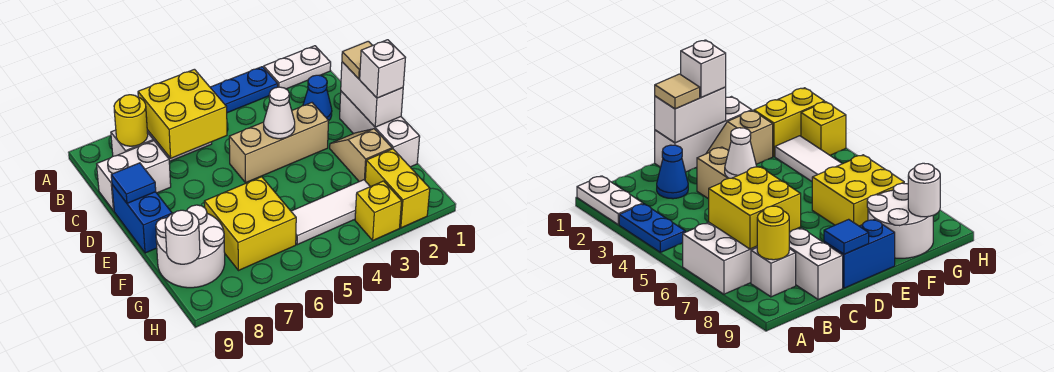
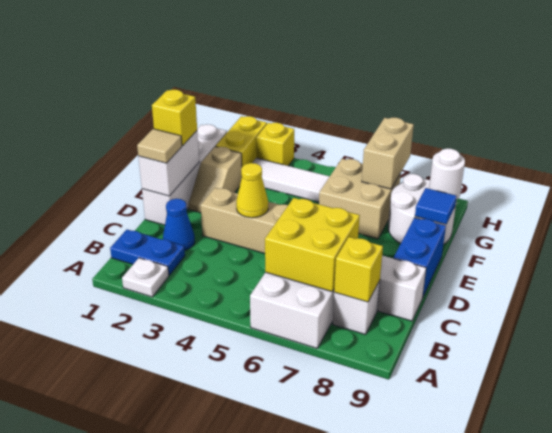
white 1x2 plate [264,46,331,89] -> white 1x1 plate [122,258,169,297]
blue 1x2 plate [210,67,278,113] -> blue 1x2 plate moved to [110,230,185,275]
yellow 1x1 round brick [114,95,148,146] -> yellow 1x1 brick [334,237,383,302]
white 1x3 brick [340,91,420,167] -> white 1x4 brick [142,125,227,225]
white 1x1 cone [264,87,295,139] -> yellow 1x1 cone [236,163,268,218]
blue 1x1 tile [111,163,156,203] -> blue 1x1 tile moved to [415,188,457,224]
white 1x1 brick [360,40,405,98] -> yellow 1x1 brick [152,90,197,146]
yellow 2x2 brick [204,177,296,271] -> tan 2x2 brick [319,159,401,239]
none -> tan 1x2 brick [362,118,414,189]

